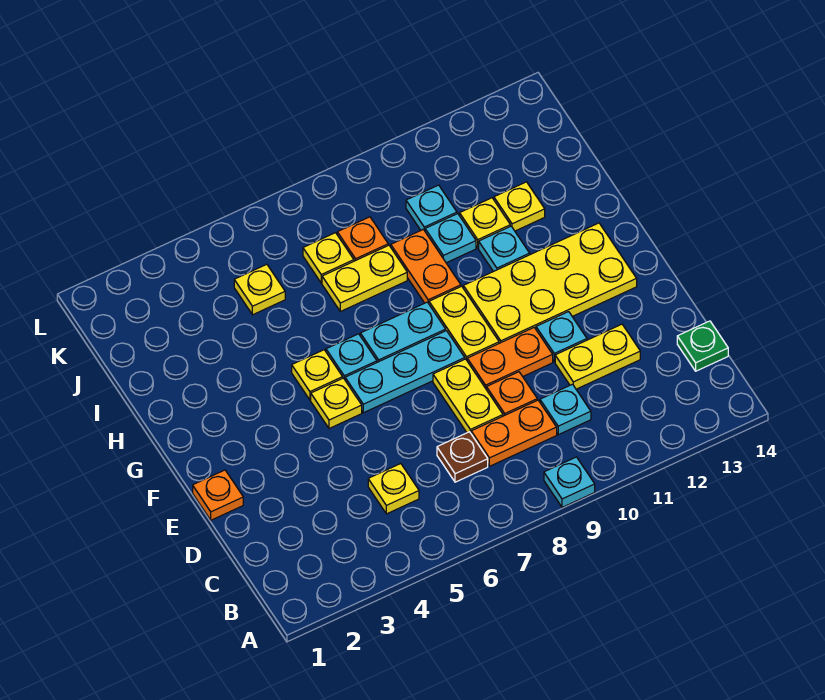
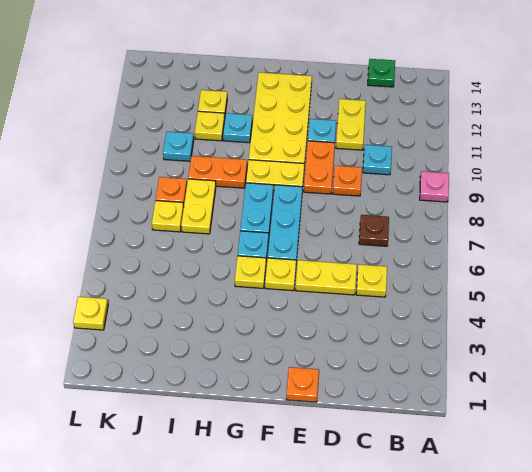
cyan 1x1 plate [544,457,595,507] -> pink 1x1 plate [420,171,449,202]
orange 1x2 plate [471,400,557,466] -> none
yellow 1x2 plate [433,359,503,433] -> yellow 1x2 plate moved to [296,260,357,295]
cyan 1x1 plate [425,214,476,263] -> none
yellow 1x1 plate [234,264,285,315] -> yellow 1x1 plate moved to [73,297,108,330]

